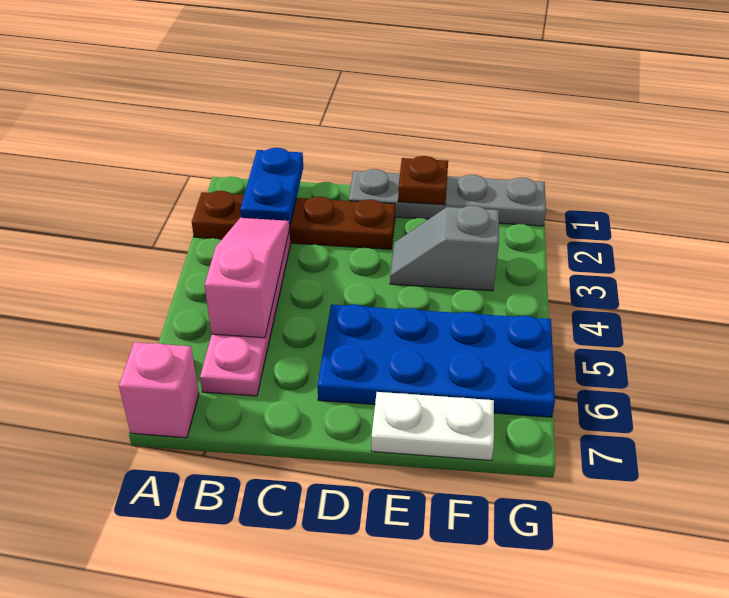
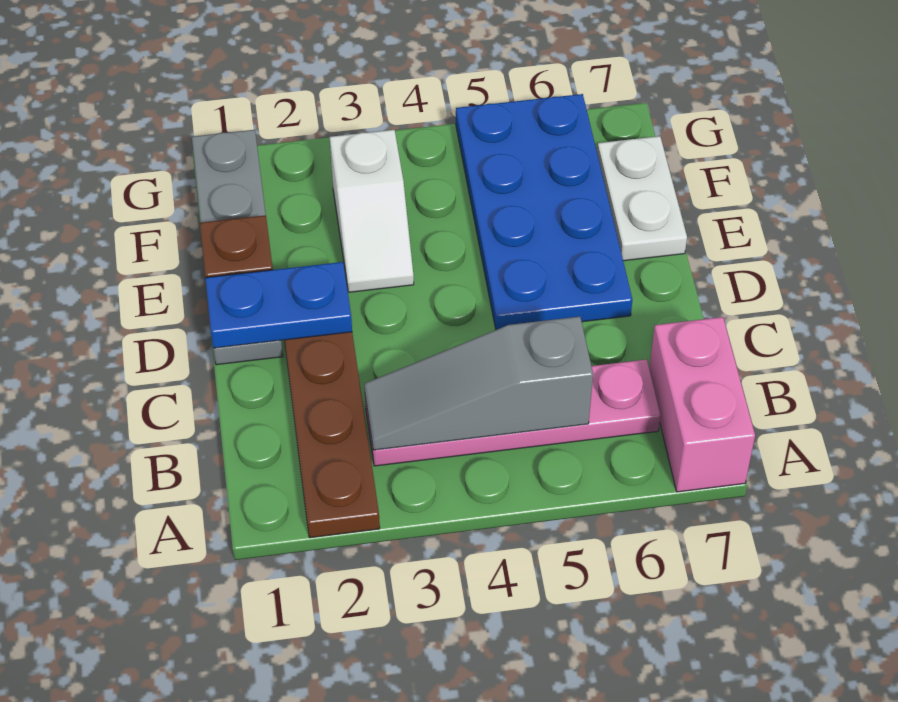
pink 1x1 brick [119,342,199,438] -> pink 1x2 brick [649,317,755,492]
blue 1x2 plate [240,148,303,228] -> blue 1x2 plate moved to [205,262,352,348]
pink 1x3 slope [205,218,289,338] -> grey 1x3 slope [364,317,593,450]
grey 1x2 slope [390,206,499,291] -> white 1x2 slope [330,130,414,292]

